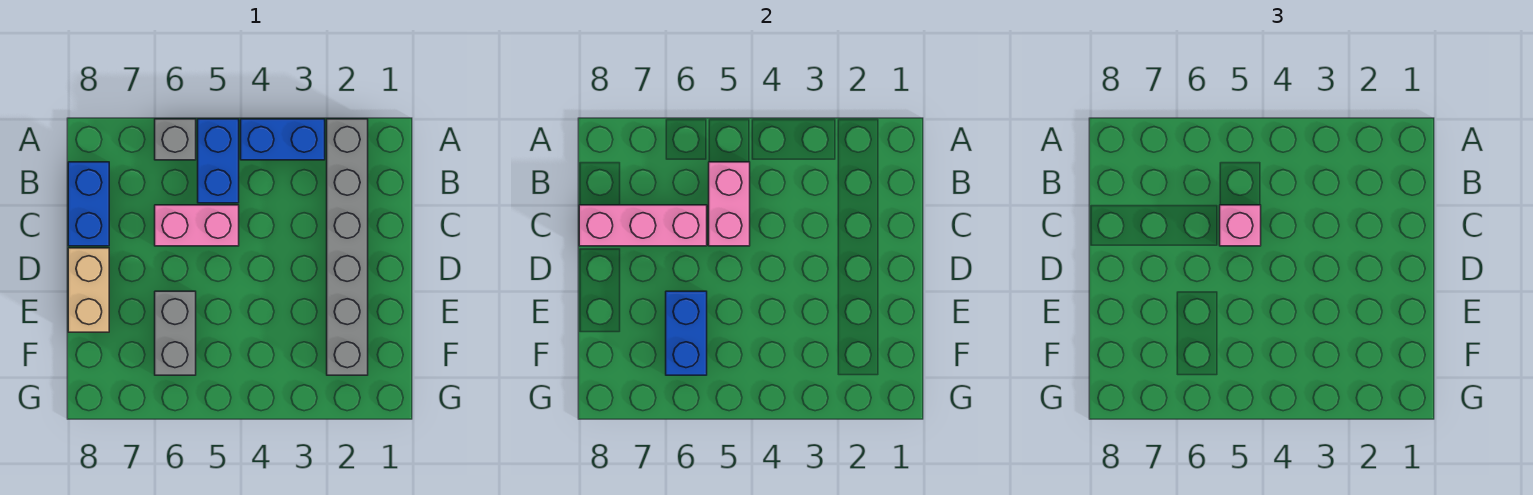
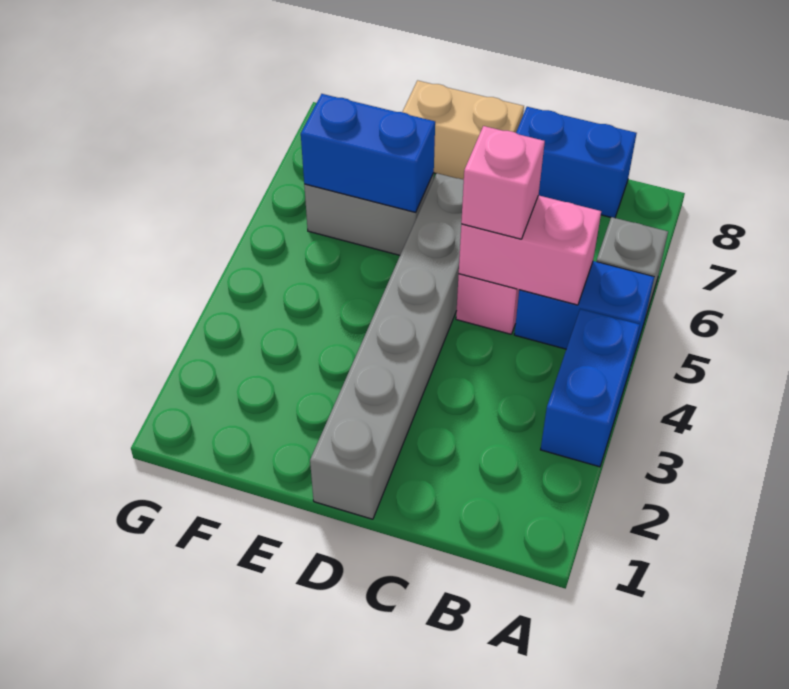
grey 1x6 brick [327,119,368,375] -> grey 1x6 brick turned to [310,173,464,519]
pink 1x3 brick [579,205,707,246] -> none

